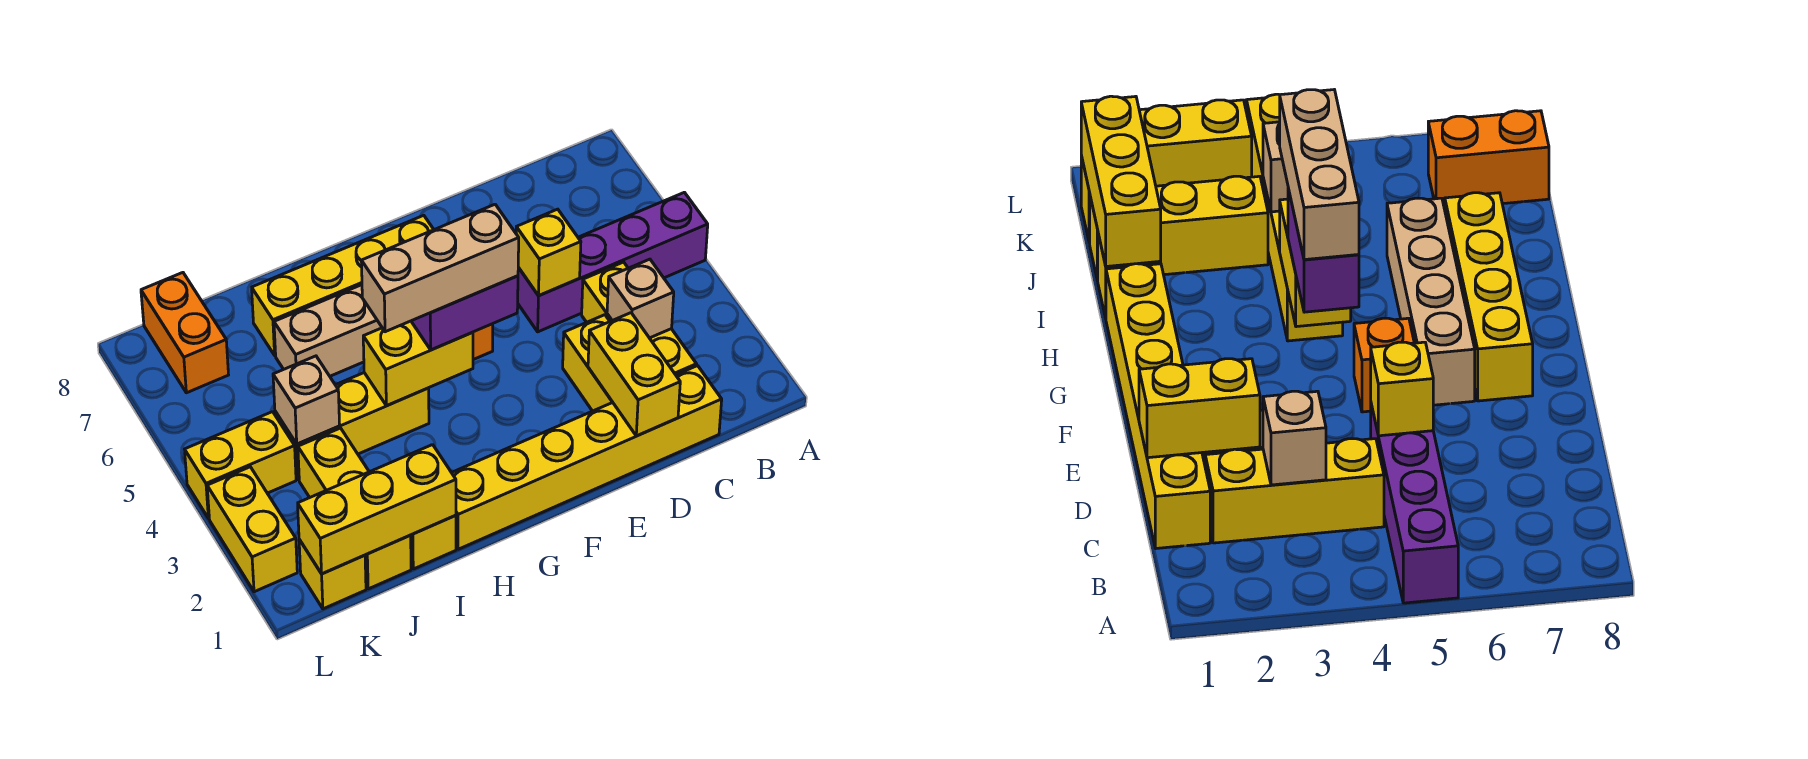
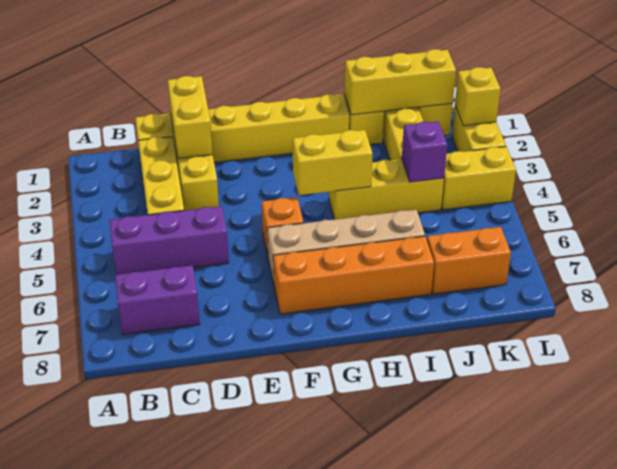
purple 1x4 brick [518,192,708,332] -> purple 1x3 brick [109,206,229,275]
tan 1x1 brick [607,259,674,338] -> none
yellow 1x1 brick [516,209,581,296] -> yellow 1x1 brick moved to [455,67,501,126]
purple 1x2 brick [411,276,518,350] -> purple 1x2 brick moved to [115,265,200,335]
tan 1x3 brick [361,204,519,332] -> none
yellow 1x4 brick [252,215,434,355] -> orange 1x4 brick [273,236,434,314]
tan 1x1 brick [273,356,340,444] -> purple 1x1 brick [402,121,447,182]
orange 1x2 brick [141,273,228,393] -> orange 1x2 brick turned to [427,227,511,294]

